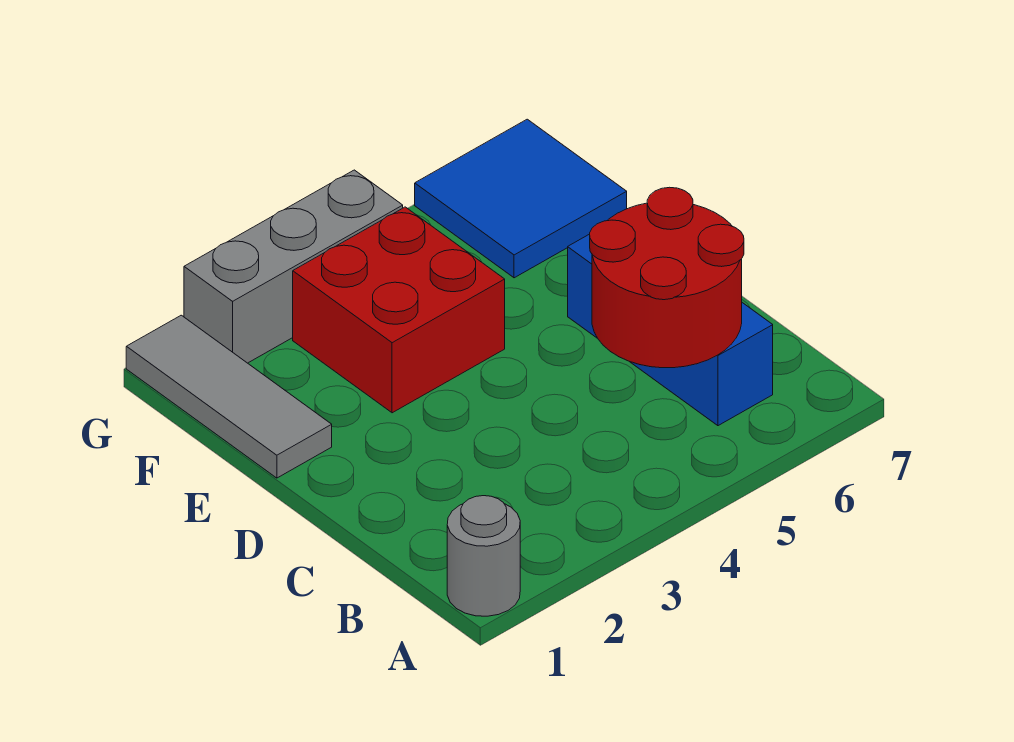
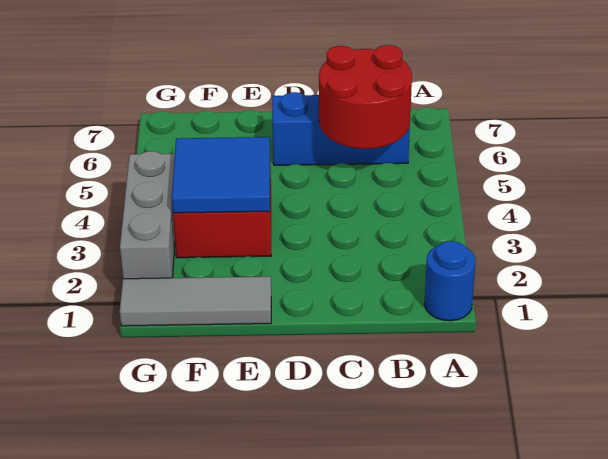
grey 1x1 round brick [447,496,520,616] -> blue 1x1 round brick [424,241,476,321]
blue 2x2 tile [415,119,627,278] -> blue 2x2 tile moved to [172,137,270,213]

